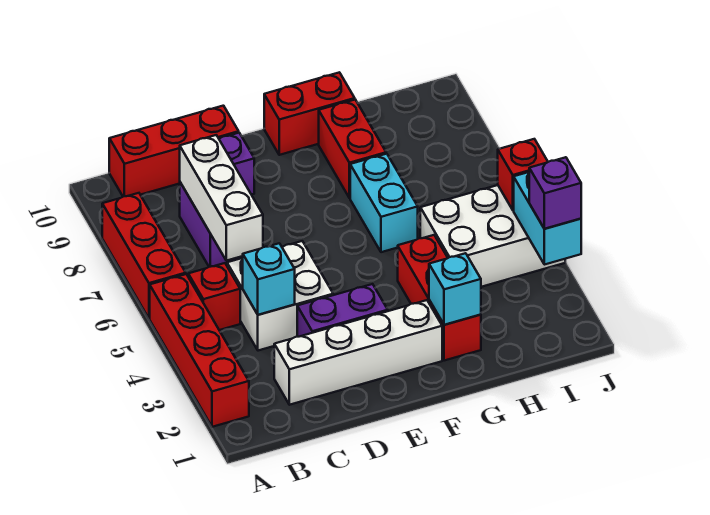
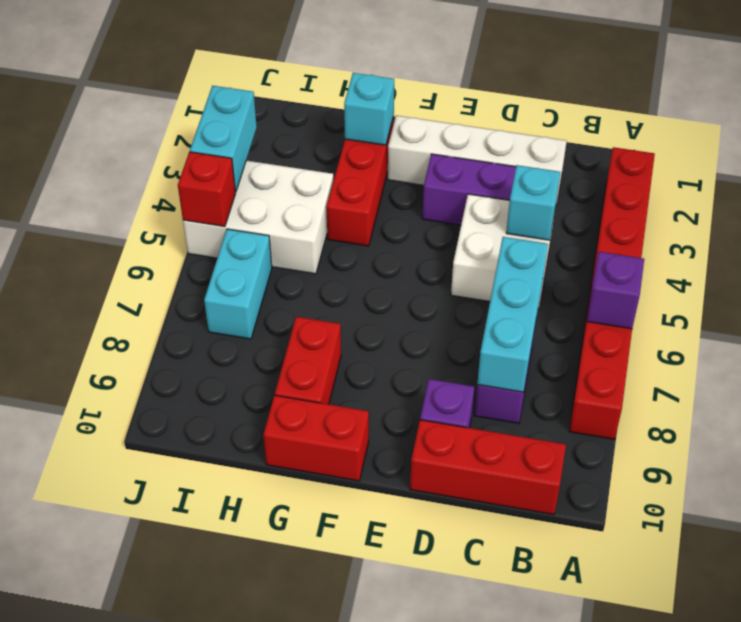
red 1x1 brick [188,263,240,330] -> none
white 1x3 brick [180,135,263,261] -> cyan 1x3 brick [477,237,548,392]
cyan 1x2 brick [350,154,418,252] -> cyan 1x2 brick moved to [204,229,272,339]
purple 1x1 brick [529,157,581,229] -> purple 1x1 brick moved to [587,252,644,329]

